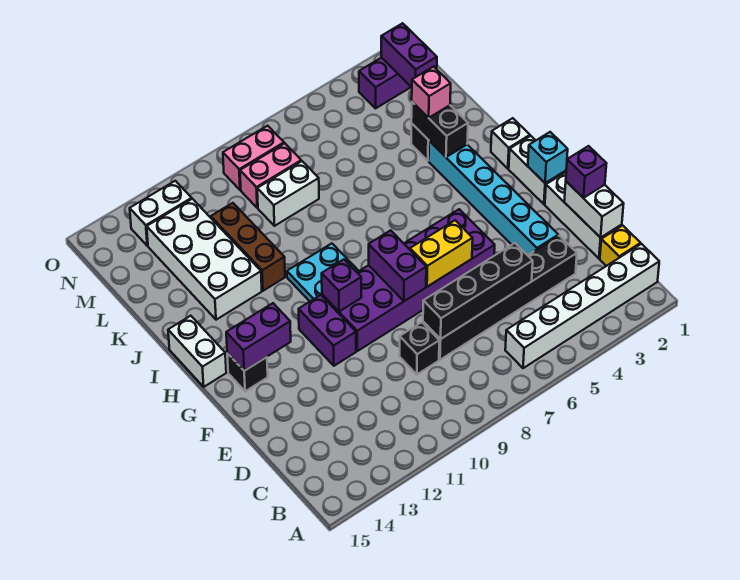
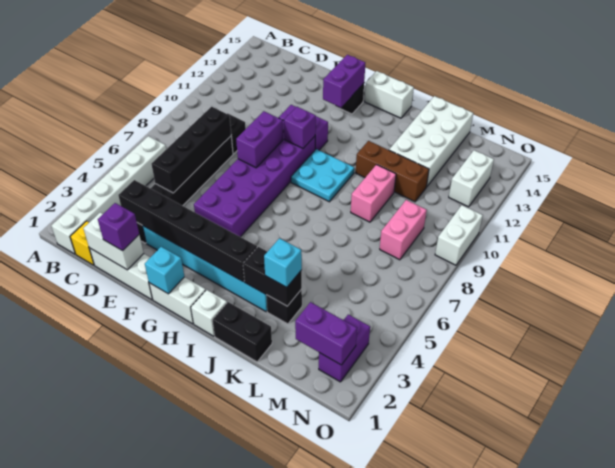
none -> black 1x6 brick [118,180,257,282]
yellow 1x2 brick [410,220,473,287] -> none
purple 1x2 brick [369,230,426,301] -> purple 1x2 brick turned to [236,111,283,168]
none -> black 1x2 brick [212,302,272,362]
white 2x4 brick [147,199,262,320] -> white 2x4 brick turned to [389,96,473,187]
pink 1x1 brick [412,67,451,118] -> cyan 1x1 brick [264,238,302,287]
white 1x2 brick [257,161,319,226] -> white 1x2 brick moved to [435,205,483,265]
pink 1x2 brick [223,126,284,190] -> pink 1x2 brick moved to [351,165,396,222]

